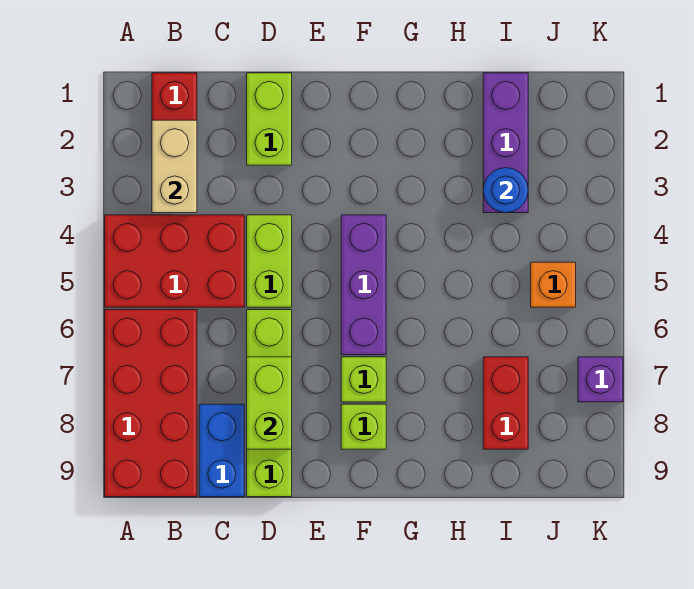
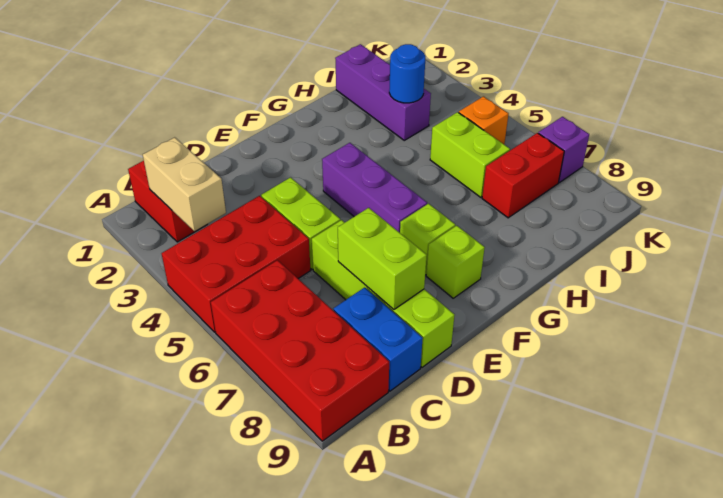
lime 1x2 brick [247,73,292,165] -> lime 1x2 brick moved to [430,112,510,197]
red 1x2 brick [483,357,528,449] -> red 1x2 brick turned to [482,133,564,218]

